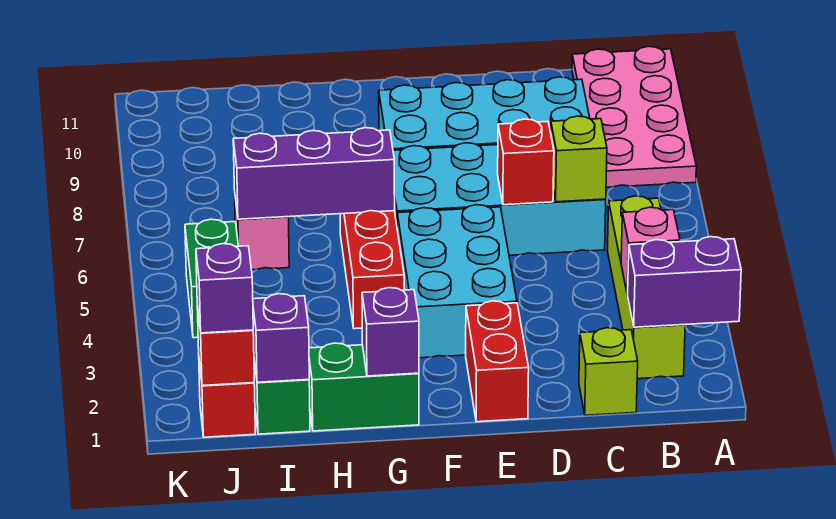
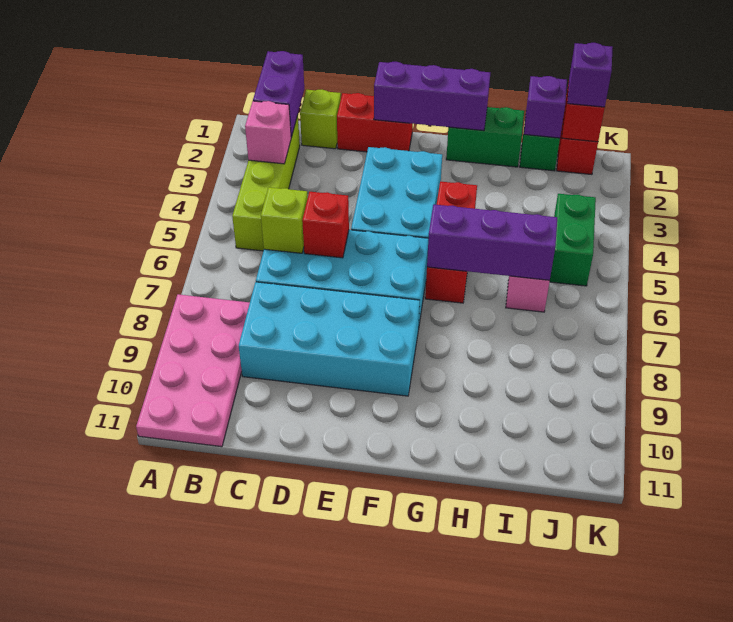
purple 1x2 brick [627,237,741,327] -> purple 1x2 brick turned to [253,51,304,138]
red 1x2 brick [466,301,529,422] -> red 1x2 brick turned to [337,93,413,152]
purple 1x1 brick [362,288,419,376] -> purple 1x3 brick [374,62,490,131]

